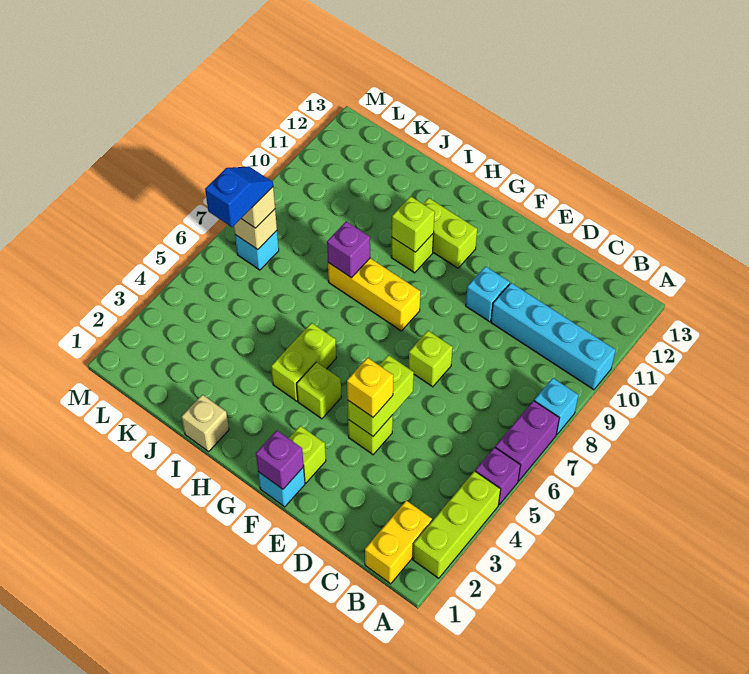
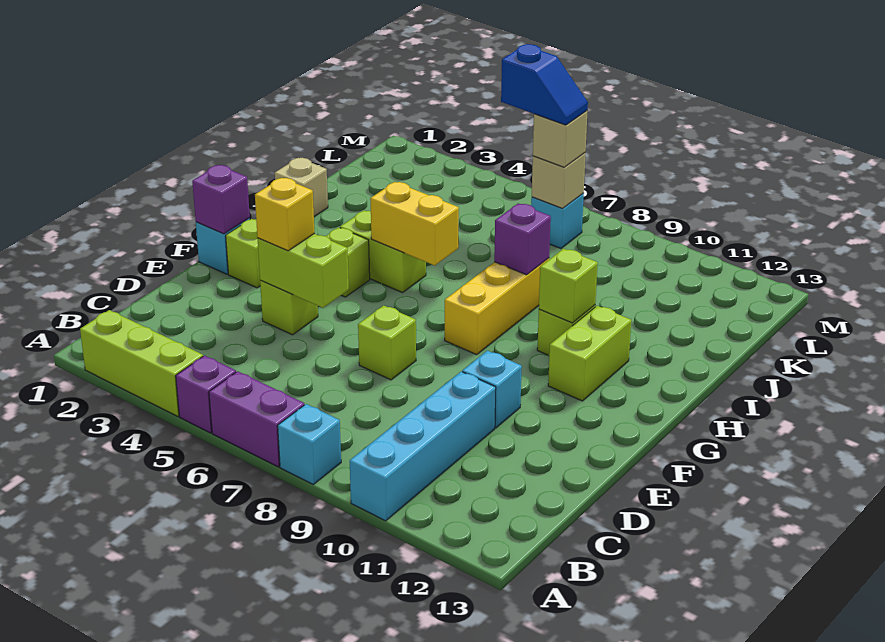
yellow 1x2 brick [365,501,432,584] -> yellow 1x2 brick moved to [370,182,459,265]

